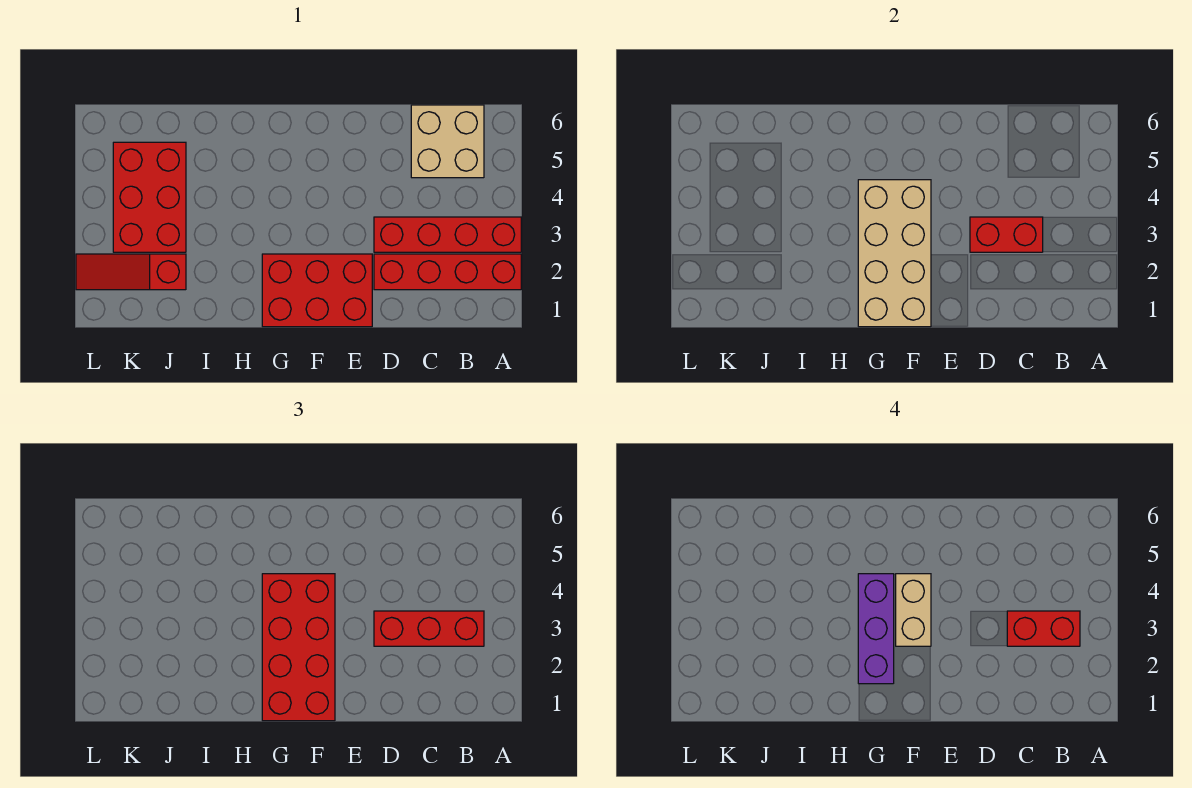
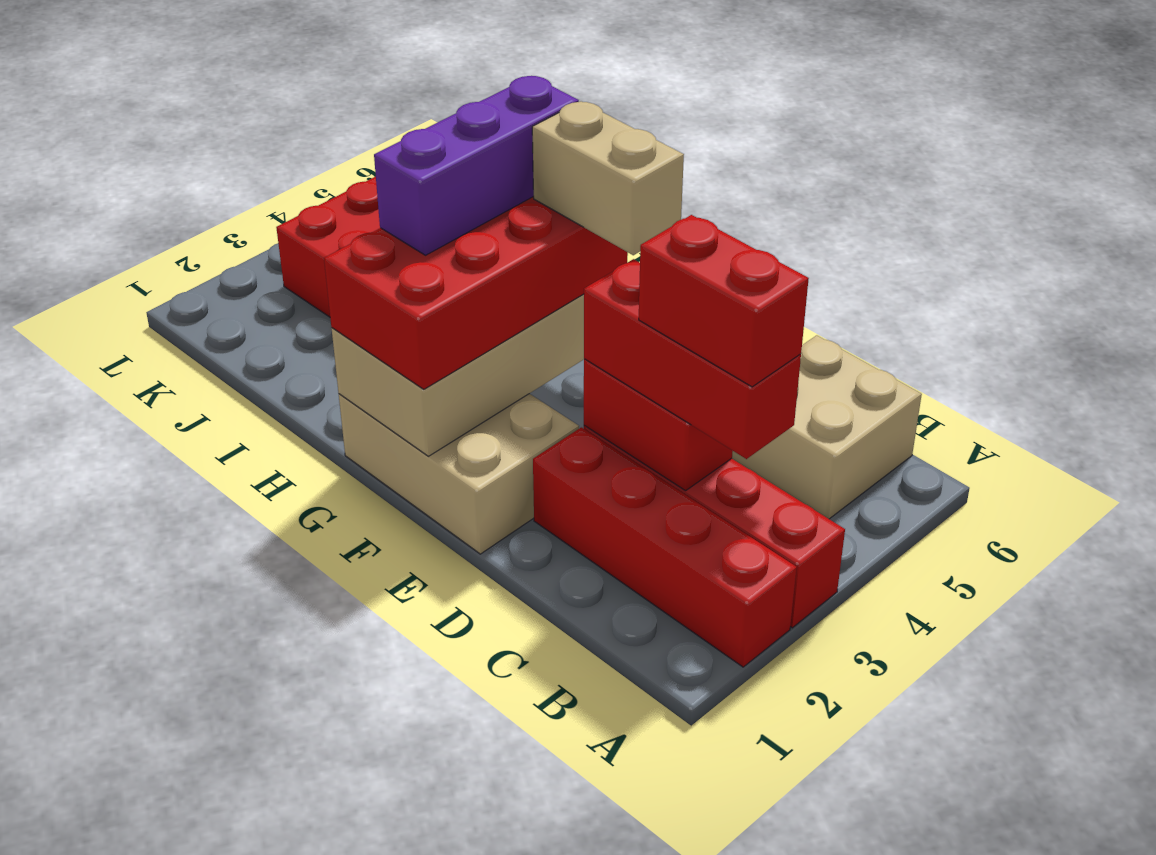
red 2x3 brick [262,254,372,327] -> tan 2x3 brick [339,394,579,554]
tan 1x2 brick [896,574,931,646] -> tan 1x2 brick turned to [532,101,684,255]
red 1x3 slope [76,254,186,290] -> none

